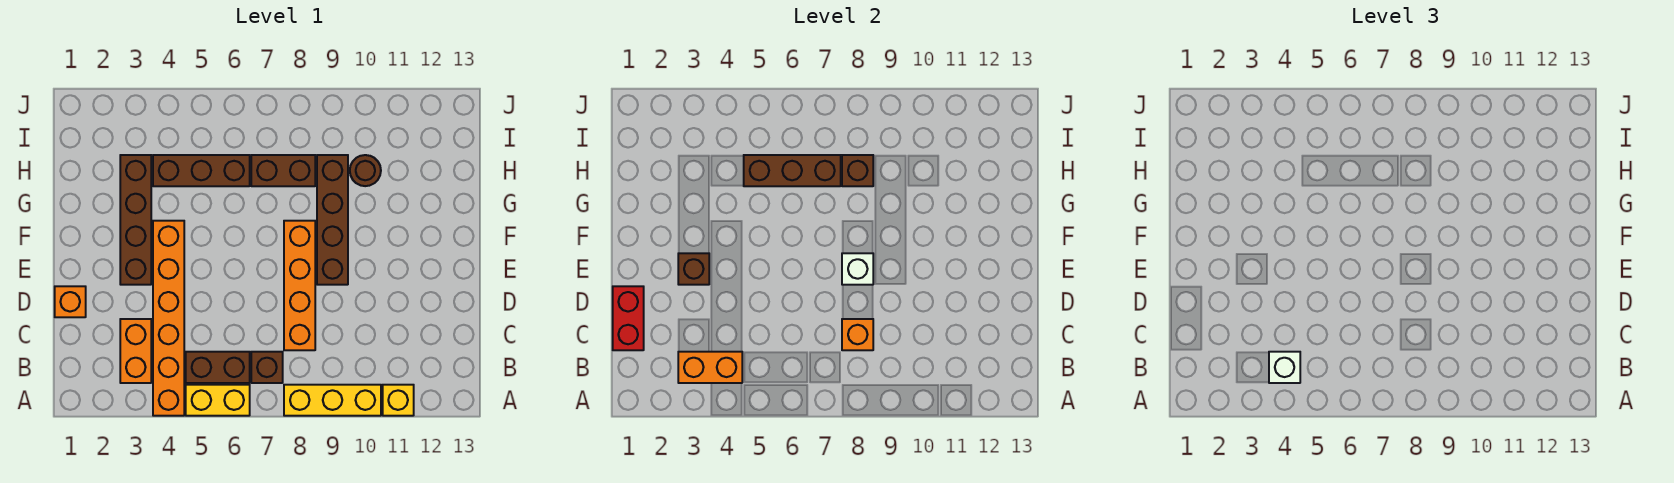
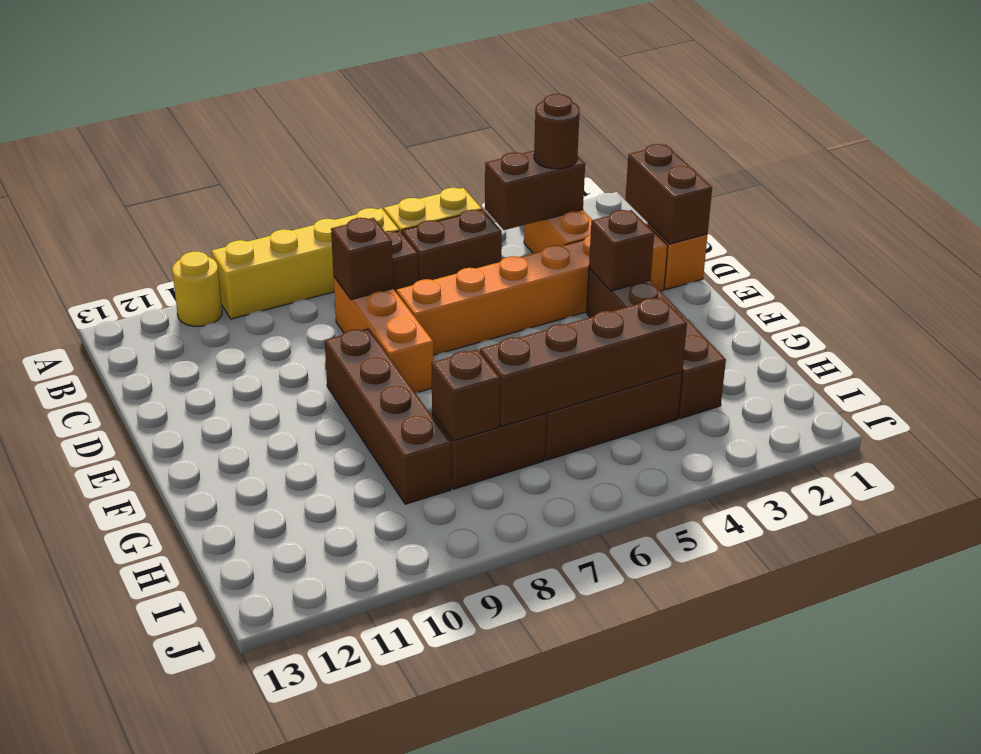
orange 1x6 brick [153,221,184,416] -> orange 1x6 brick turned to [396,223,668,355]
yellow 1x3 brick [284,385,381,416] -> yellow 1x4 brick [211,208,399,319]
yellow 1x1 brick [383,385,414,416] -> yellow 1x1 round brick [172,251,222,326]
orange 1x2 brick [678,352,742,383] -> brown 1x2 brick [485,151,585,230]
white 1x1 brick [1269,352,1300,383] -> none
red 1x2 brick [613,286,644,350] -> brown 1x2 brick [625,144,712,244]
orange 1x4 brick [284,221,315,350] -> orange 1x3 brick [334,277,433,393]
orange 1x1 brick [842,319,873,350] -> brown 1x1 brick [331,218,393,300]
white 1x1 brick [842,253,873,285] -> none
brown 1x3 brick [744,155,841,186] -> brown 1x4 brick [480,297,687,426]
brown 1x1 round brick [350,155,381,186] -> brown 1x1 round brick moved to [534,94,580,169]

